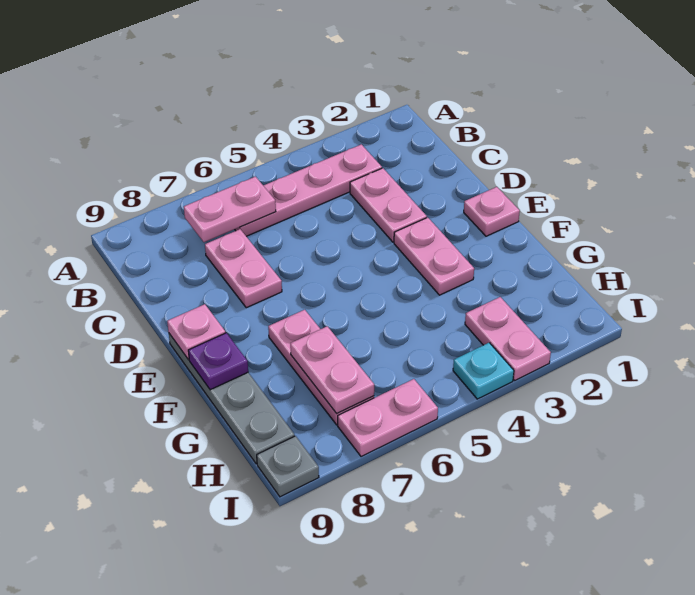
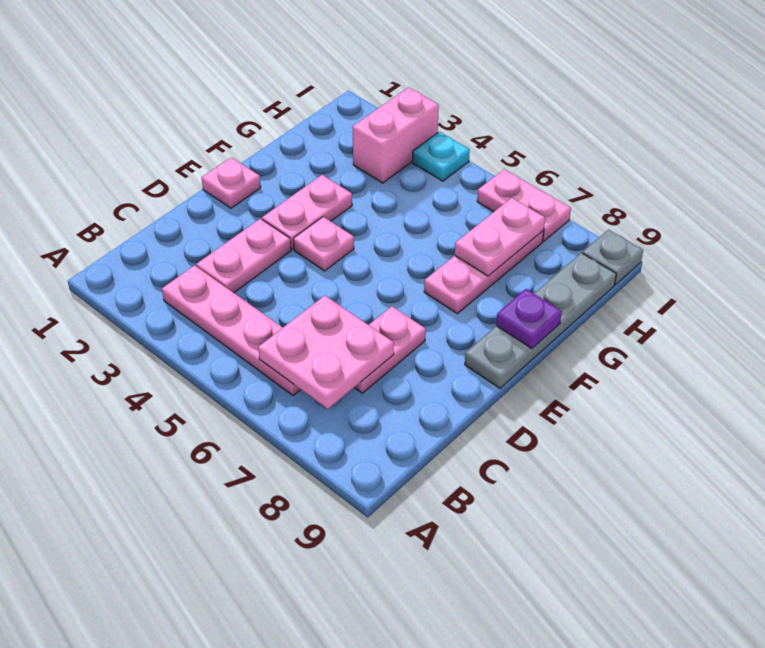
pink 1x2 plate [184,177,276,242] -> pink 2x2 plate [258,296,394,409]
pink 1x1 plate [167,304,226,360] -> pink 1x1 plate moved to [293,217,354,271]
pink 1x2 plate [465,297,551,380] -> pink 1x2 brick [352,87,439,183]

